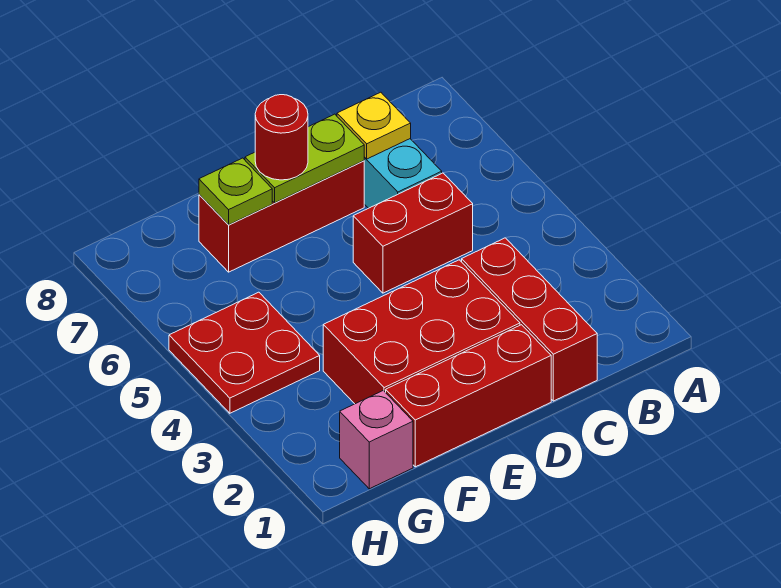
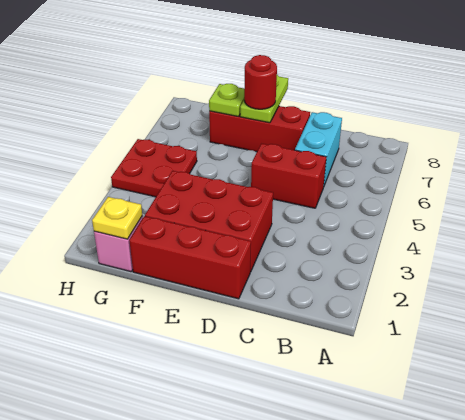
red 1x3 brick [462,238,597,401] -> none
yellow 1x1 plate [337,92,411,159] -> yellow 1x1 plate moved to [92,197,142,239]
lime 1x2 plate [245,114,364,203] -> lime 1x2 plate turned to [240,75,288,123]

